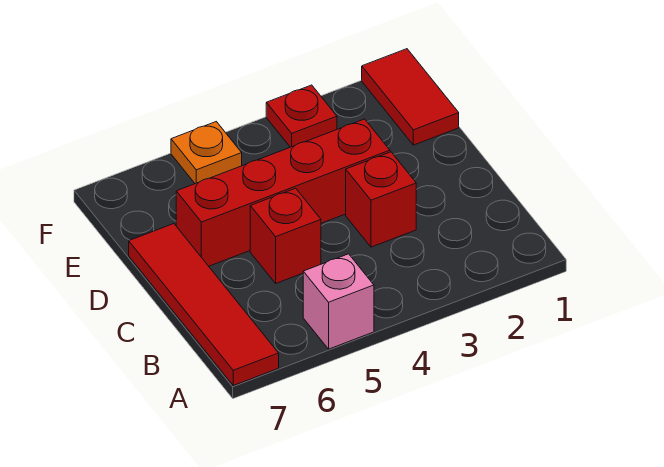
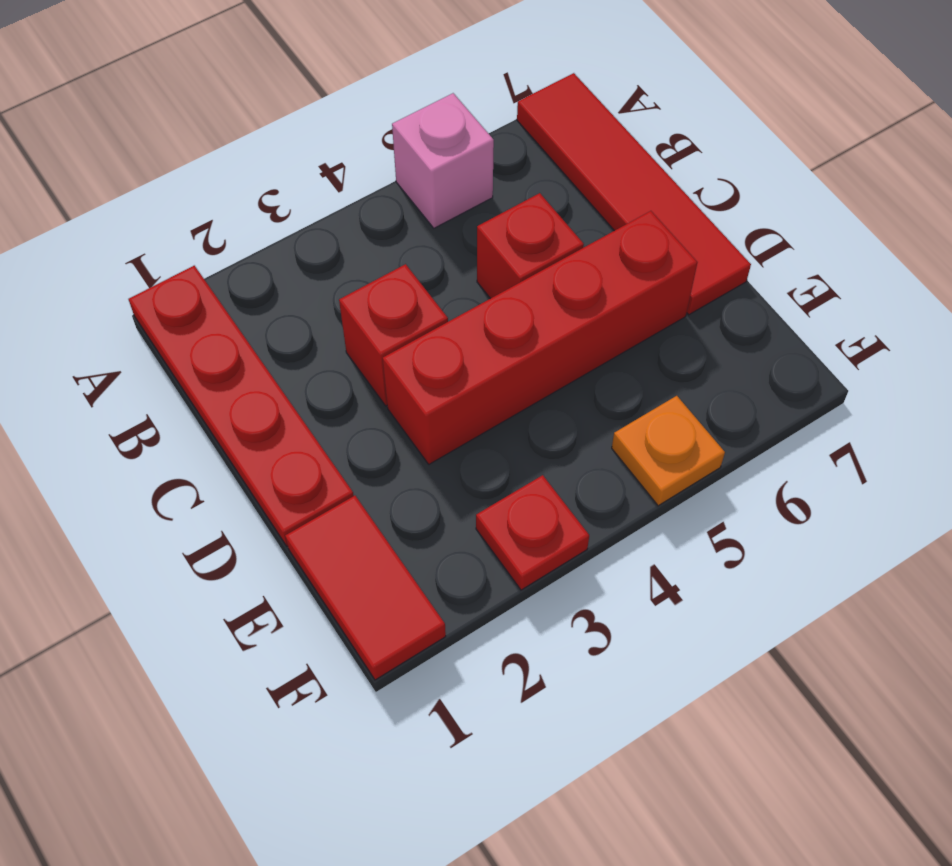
none -> red 1x4 plate [129,266,354,546]

